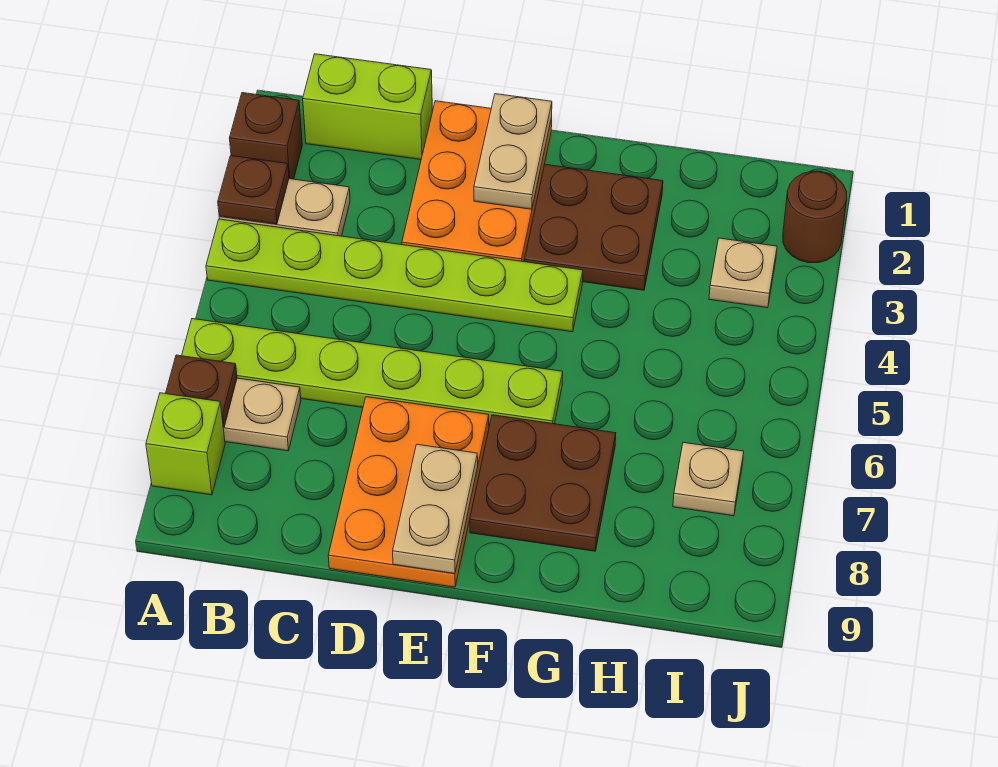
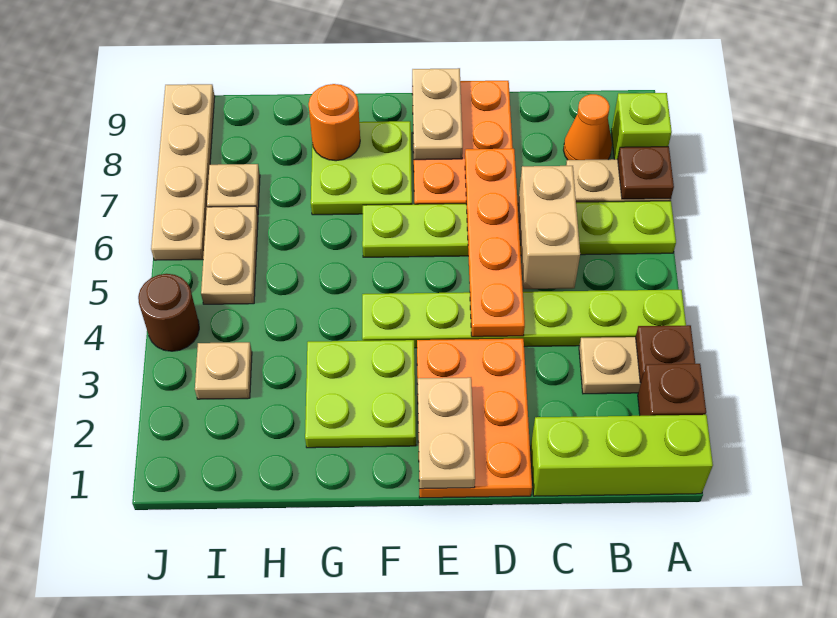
lime 1x2 brick [303,54,432,160] -> lime 1x3 brick [531,415,713,496]
none -> orange 1x1 cone [564,94,612,160]
none -> tan 1x2 brick [518,166,580,289]
none -> orange 1x4 plate [465,149,525,337]
brown 2x2 plate [525,164,663,290] -> lime 2x2 plate [305,340,416,448]
brown 2x2 plate [470,415,616,551] -> lime 2x2 plate [311,121,412,215]
none -> orange 1x1 round brick [309,84,360,161]
none -> tan 1x2 plate [201,206,258,304]
brown 1x1 round brick [783,171,847,263] -> brown 1x1 round brick moved to [138,274,199,351]
none -> tan 1x4 plate [151,84,215,260]

